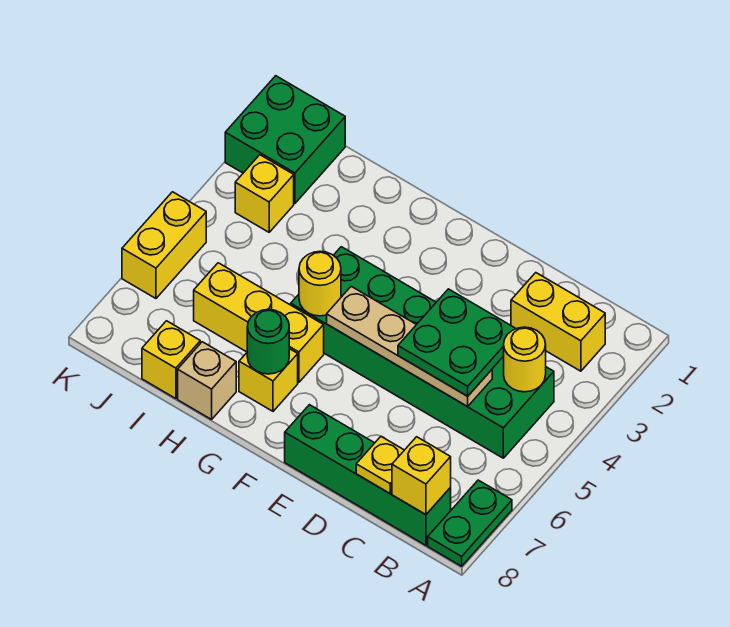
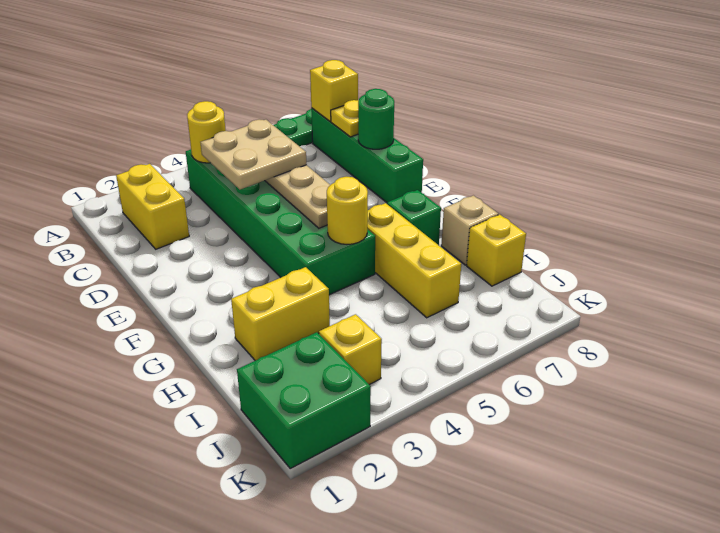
green 2x2 plate [398,289,516,396] -> tan 2x2 plate [200,119,307,189]
yellow 1x1 brick [239,349,298,411] -> green 1x1 brick [387,190,441,245]
green 1x1 round brick [247,309,289,374] -> green 1x1 round brick moved to [358,89,394,149]
yellow 1x2 brick [122,192,206,298] -> yellow 1x2 brick moved to [231,267,330,361]

